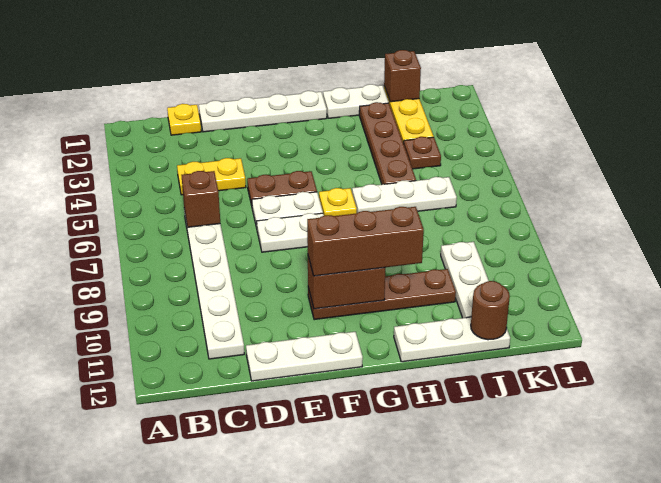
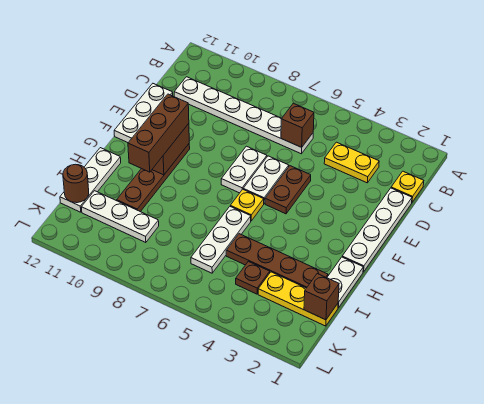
yellow 1x2 plate [177,158,246,195] -> yellow 1x2 plate turned to [324,142,379,183]

